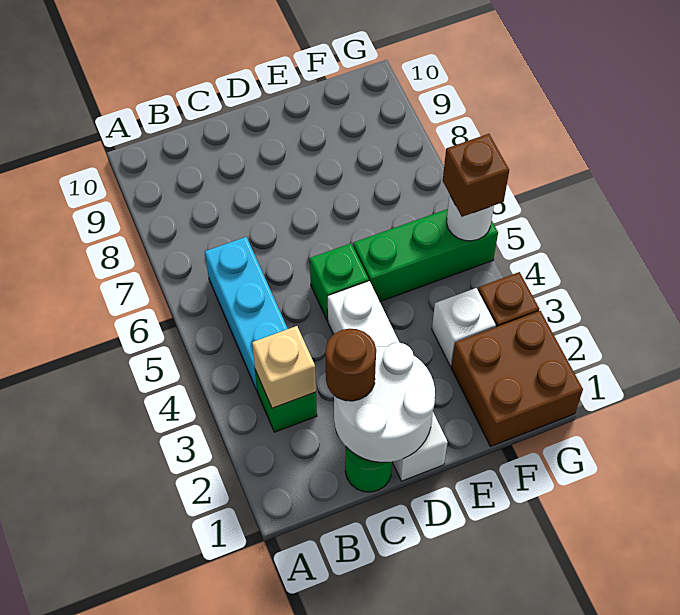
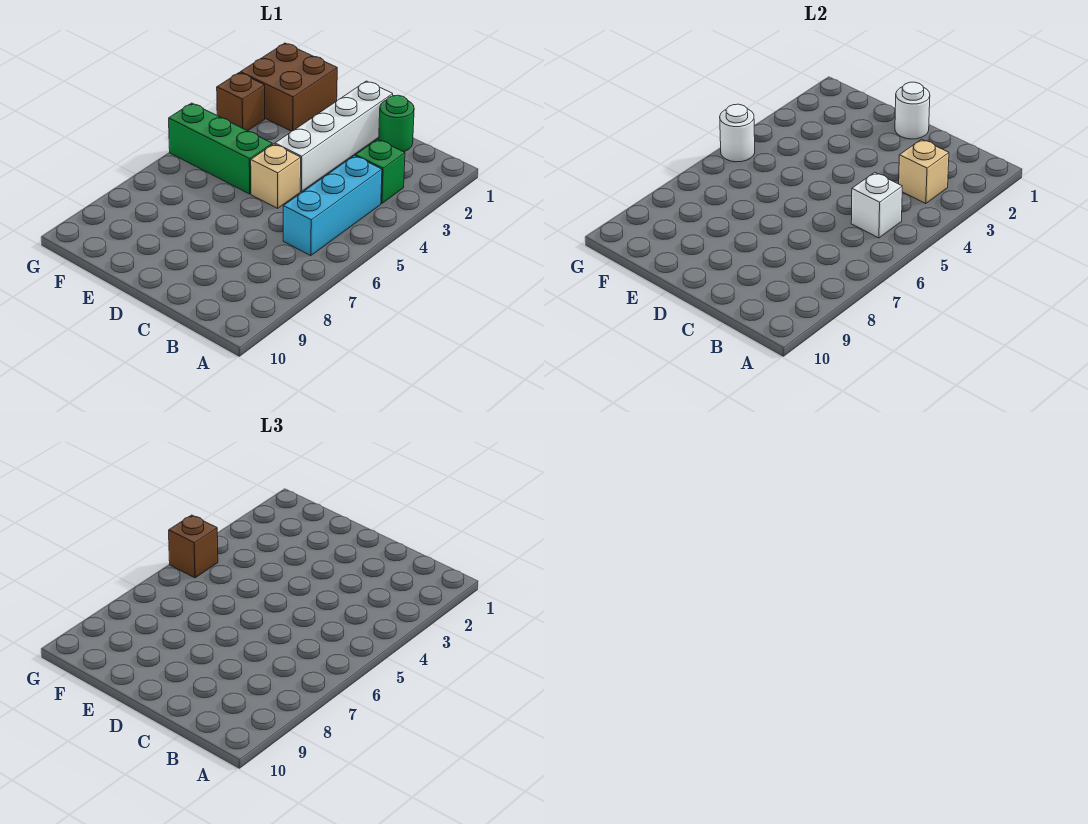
white 2x2 round brick [334,343,435,462] -> white 1x1 round brick [895,82,930,139]
brown 1x1 round brick [325,329,376,401] -> none
green 1x1 brick [310,243,369,321] -> tan 1x1 brick [251,144,301,208]
white 1x1 brick [432,288,496,366] -> white 1x1 brick moved to [851,172,902,238]

